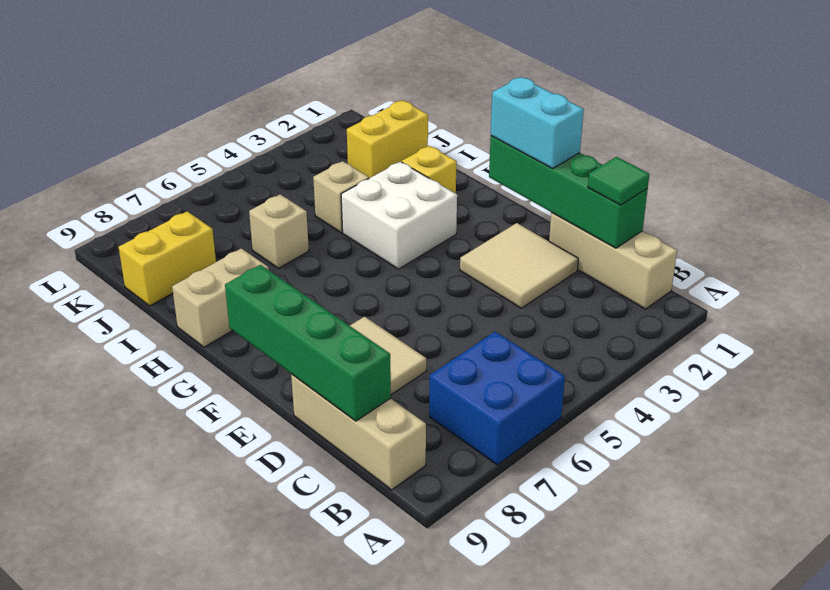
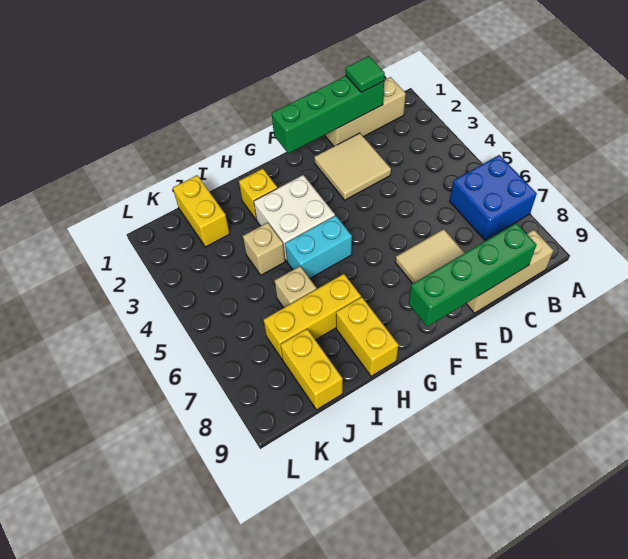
cyan 1x2 brick [491,77,584,168] -> cyan 1x2 brick moved to [285,215,352,279]
none -> yellow 1x3 brick [264,274,361,359]
tan 1x2 brick [172,248,269,347] -> yellow 1x2 brick [336,297,398,376]

